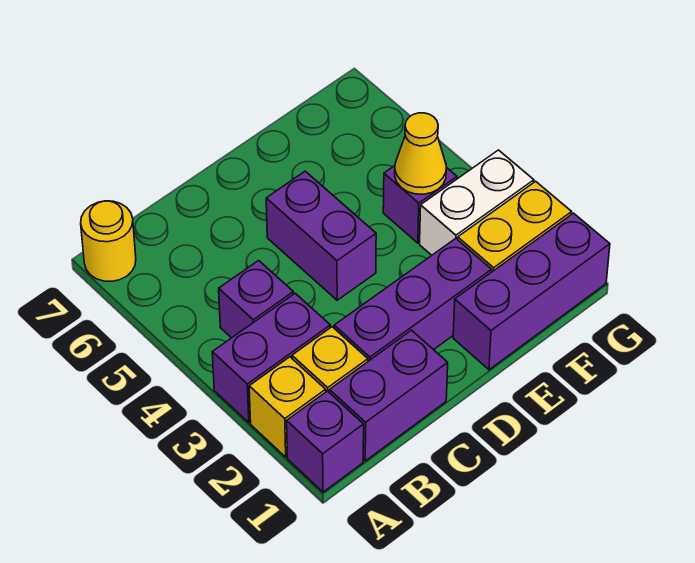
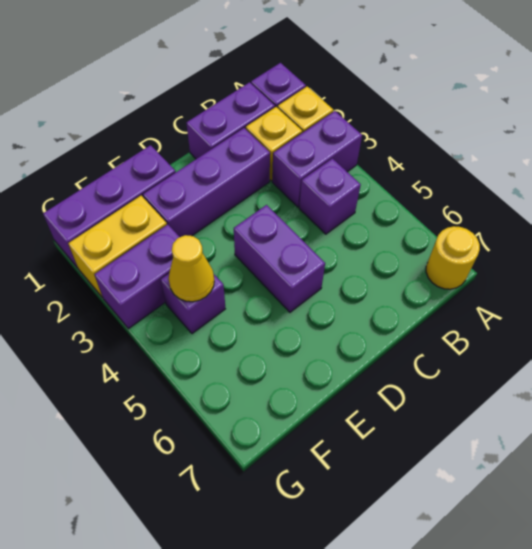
white 1x2 brick [420,150,534,255] -> purple 1x2 brick [95,225,179,329]

